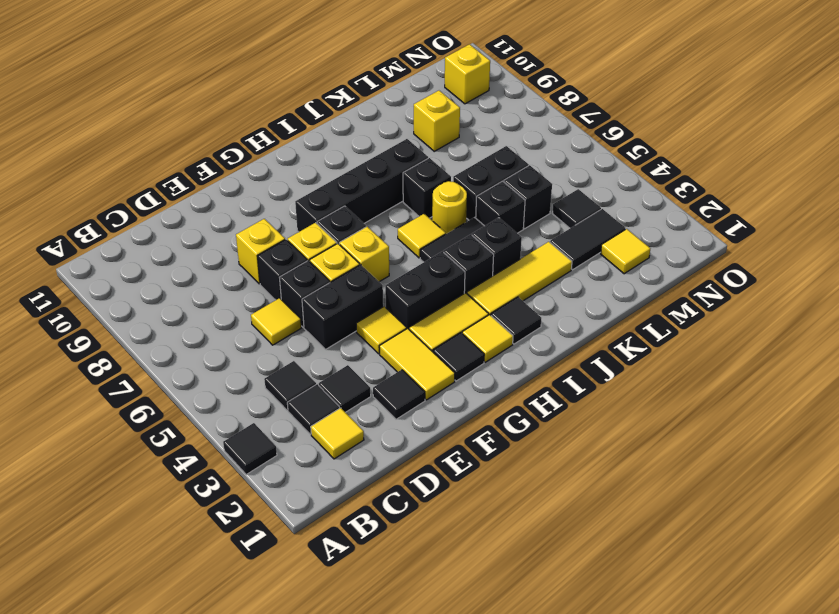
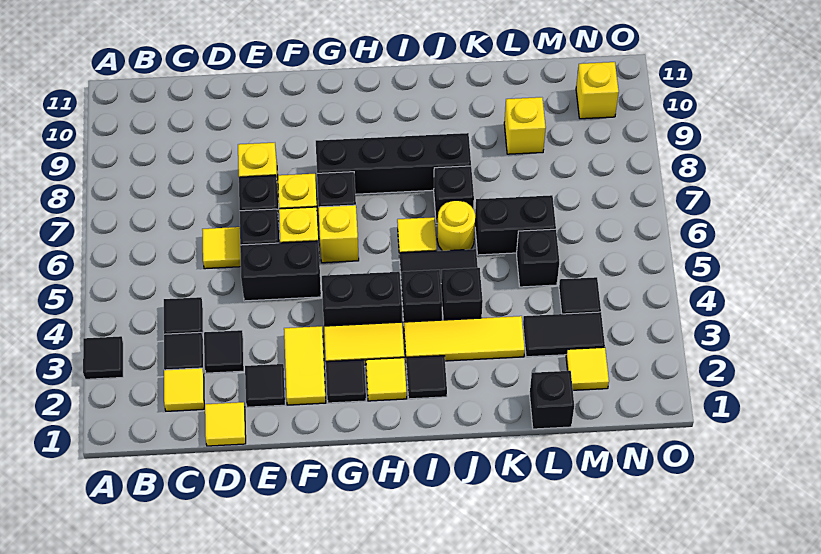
yellow 1x1 tile [356,306,407,354] -> yellow 1x1 tile moved to [205,402,246,446]
black 1x1 brick [476,181,525,233] -> black 1x1 brick moved to [530,371,574,429]

